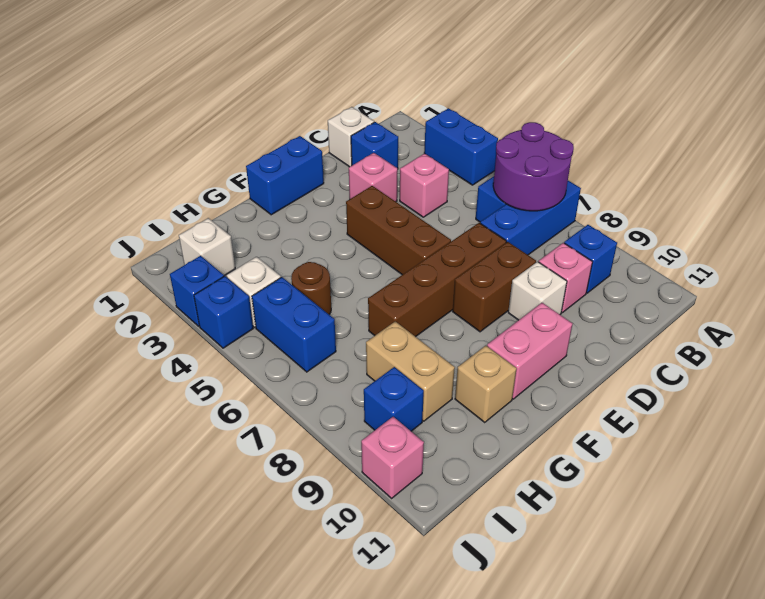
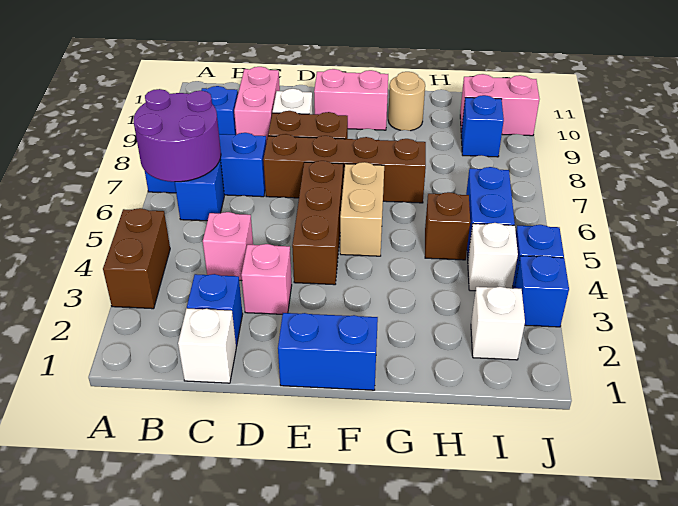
blue 1x2 brick [424,108,498,185] -> brown 1x2 brick [103,208,170,309]
pink 1x1 brick [539,243,592,313] -> pink 1x2 brick [234,67,280,143]
tan 1x1 brick [455,346,517,422] -> tan 1x1 round brick [388,72,425,131]
brown 1x1 round brick [291,262,331,315] -> brown 1x1 brick [425,192,470,260]
tan 1x2 brick [366,321,455,421] -> tan 1x2 brick moved to [340,162,384,256]
pink 1x1 brick [361,417,424,498] -> pink 1x2 brick [460,74,540,136]

